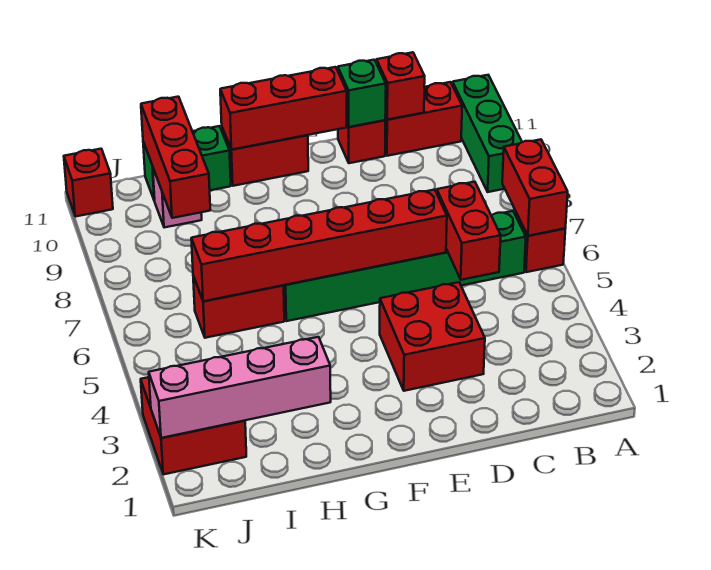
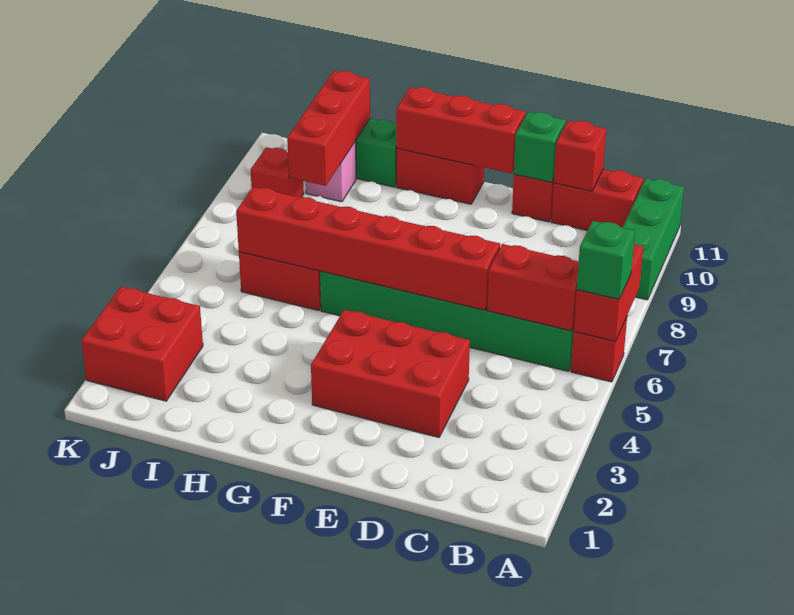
none -> green 1x1 brick [577,221,635,299]
red 1x2 brick [437,182,501,280] -> red 1x2 brick turned to [487,244,579,331]
red 2x2 brick [380,282,485,391] -> red 2x3 brick [311,310,470,437]
pink 1x4 brick [149,337,331,438] -> none
red 1x1 brick [64,149,113,217] -> red 1x1 brick moved to [251,147,304,198]

